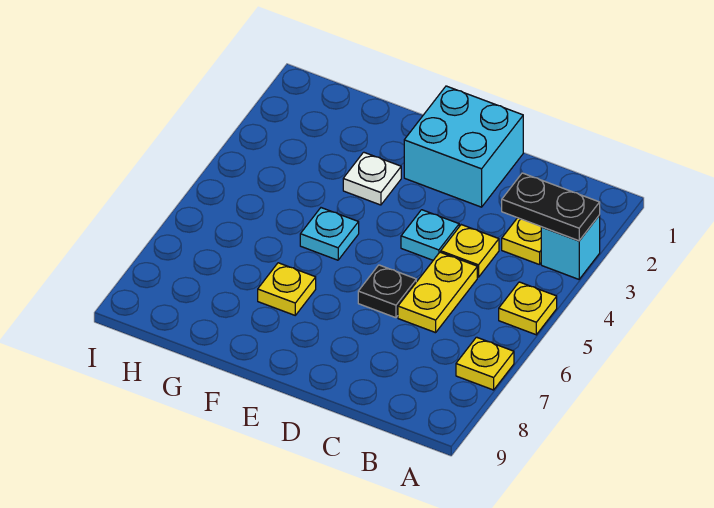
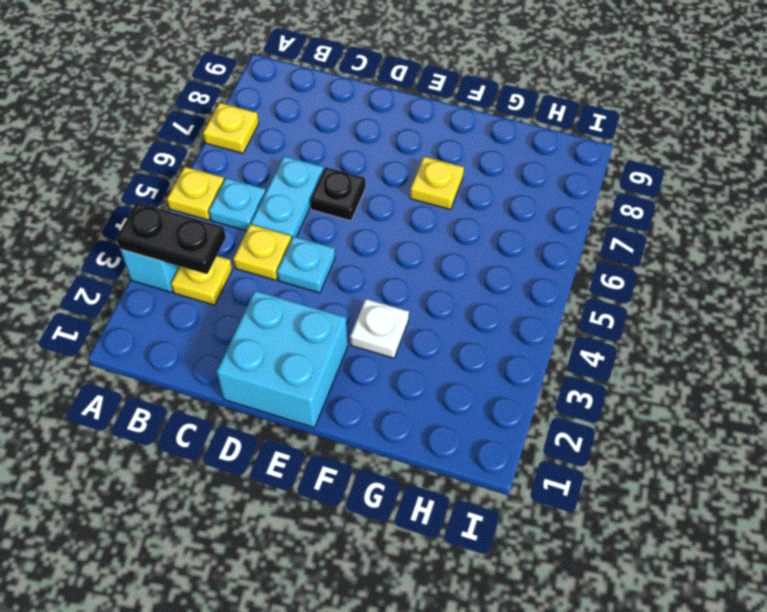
yellow 1x2 plate [398,252,477,333] -> cyan 1x2 plate [251,156,324,239]
cyan 1x1 plate [300,208,359,260] -> cyan 1x1 plate moved to [209,178,266,231]

